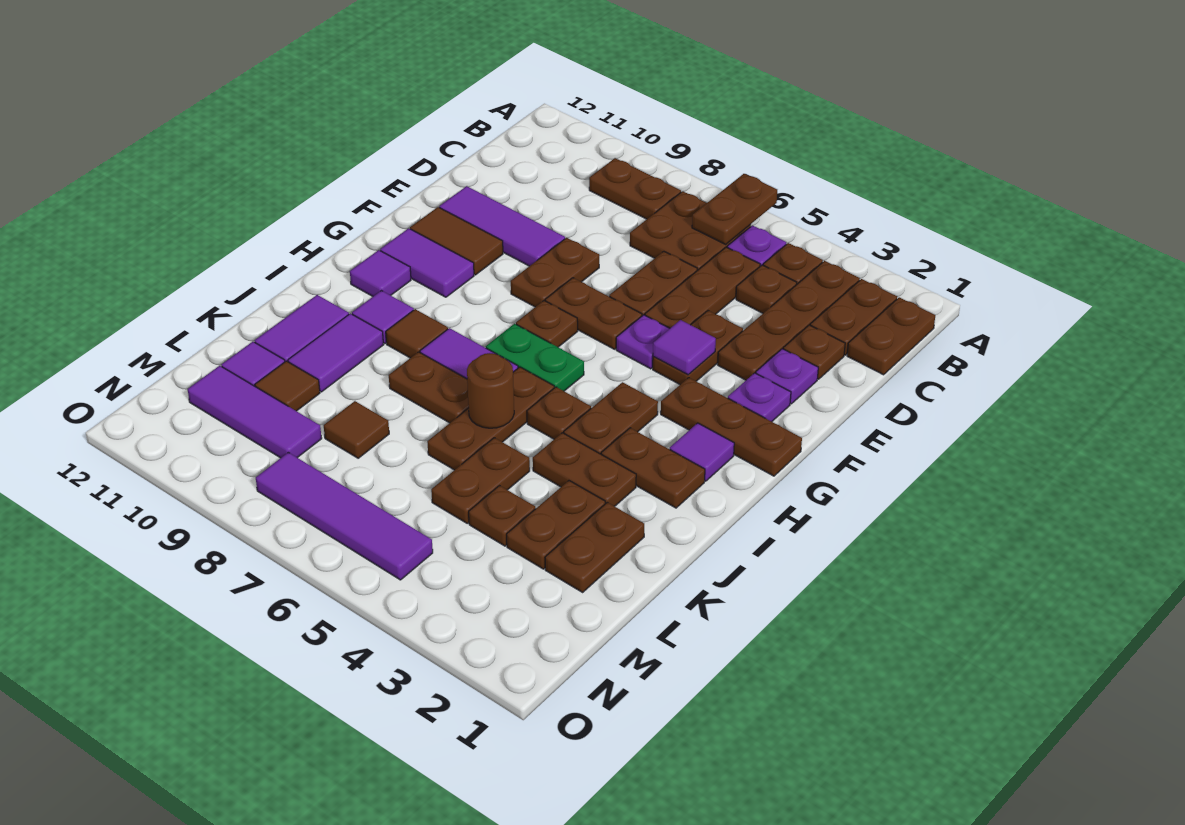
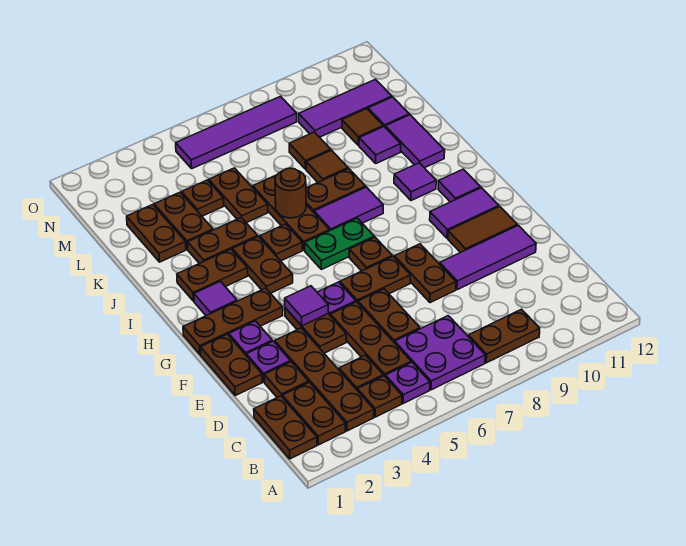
brown 1x2 plate [692,174,777,244] -> brown 1x2 plate moved to [200,334,262,395]
brown 2x2 plate [630,191,751,270] -> purple 2x2 plate [395,316,485,390]
brown 1x1 tile [386,309,448,358] -> brown 1x1 tile moved to [306,150,348,182]
purple 1x2 tile [288,314,384,392] -> purple 1x1 tile [359,127,401,163]

